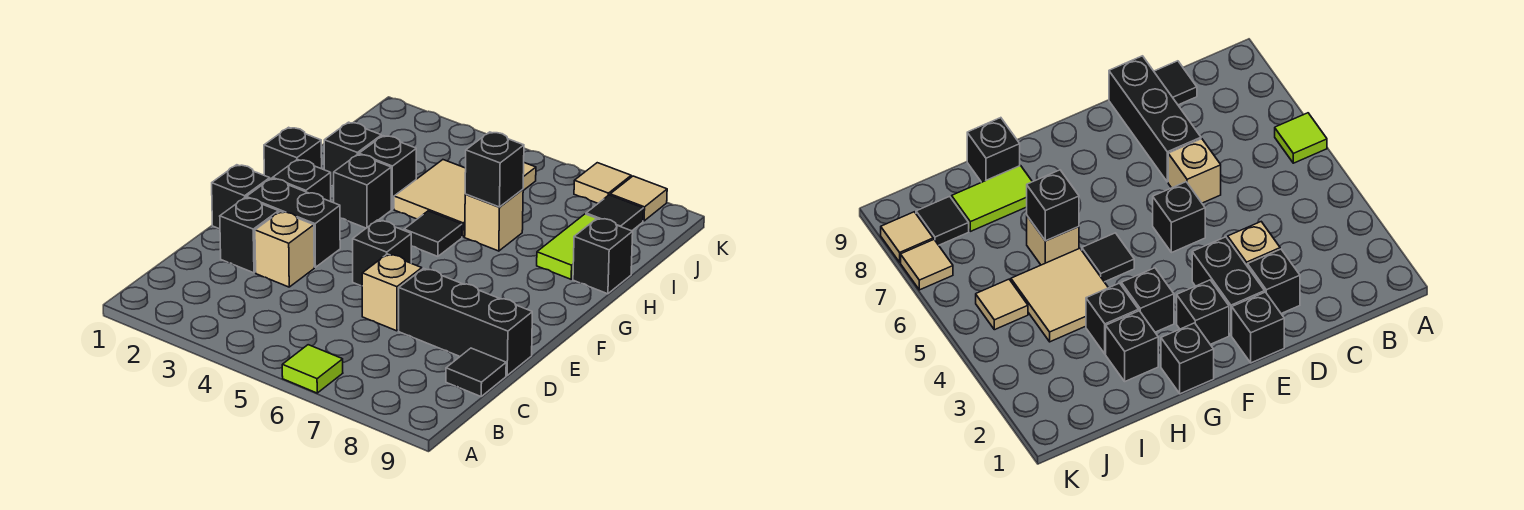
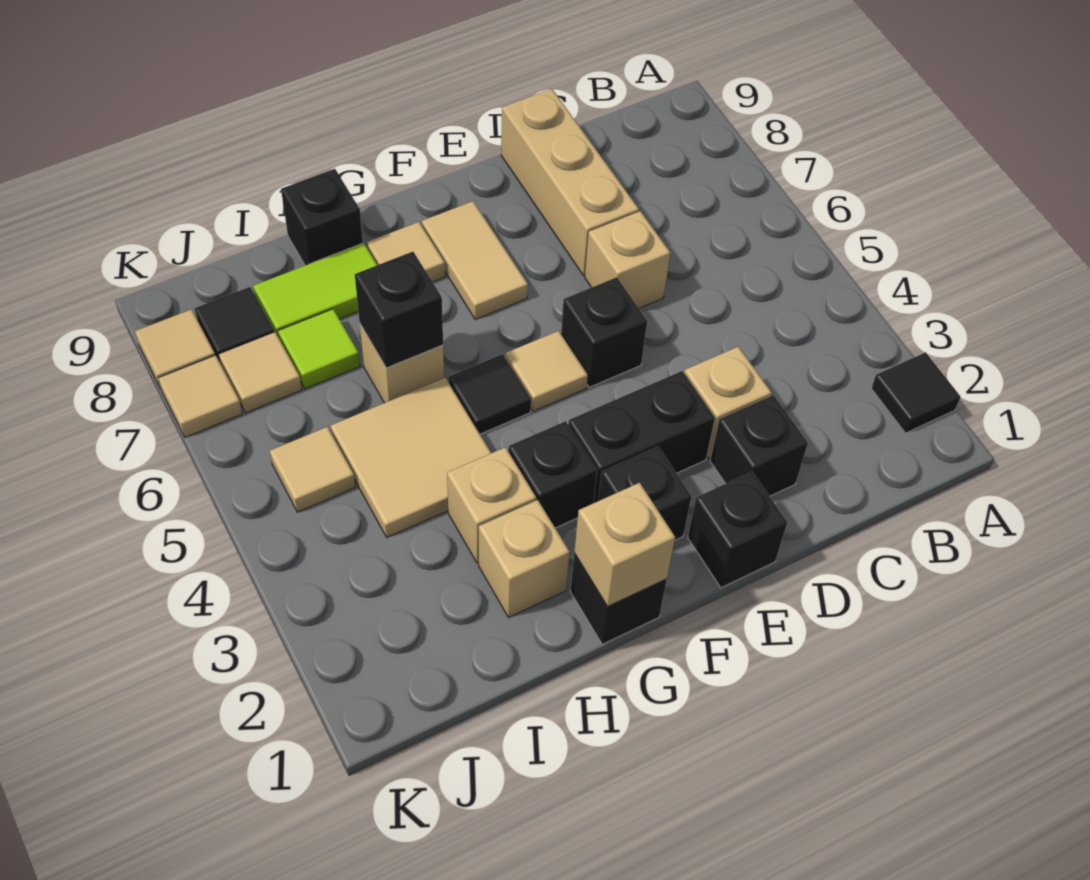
lime 1x1 tile [282,345,343,393] -> lime 1x1 tile moved to [278,309,360,389]
black 1x1 tile [446,348,506,396] -> black 1x1 tile moved to [871,352,961,433]
black 1x3 brick [399,268,532,375] -> tan 1x3 brick [501,89,639,276]
black 1x2 brick [246,178,340,267] -> black 1x2 brick turned to [568,371,715,503]
none -> tan 1x1 tile [505,331,588,411]
none -> tan 1x2 tile [422,201,528,319]
none -> tan 1x1 brick [574,483,675,606]
none -> tan 1x1 tile [367,222,445,282]
black 1x1 brick [324,122,381,186] -> tan 1x1 brick [479,500,570,617]
black 1x1 brick [359,136,416,209] -> tan 1x1 brick [447,447,536,563]
none -> tan 1x1 tile [219,332,302,413]

